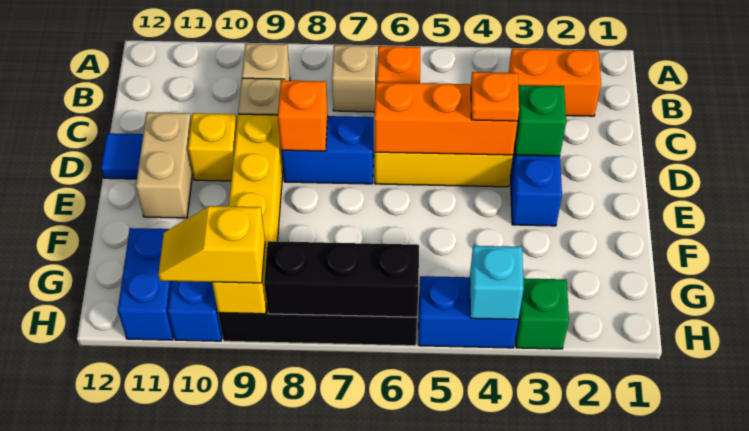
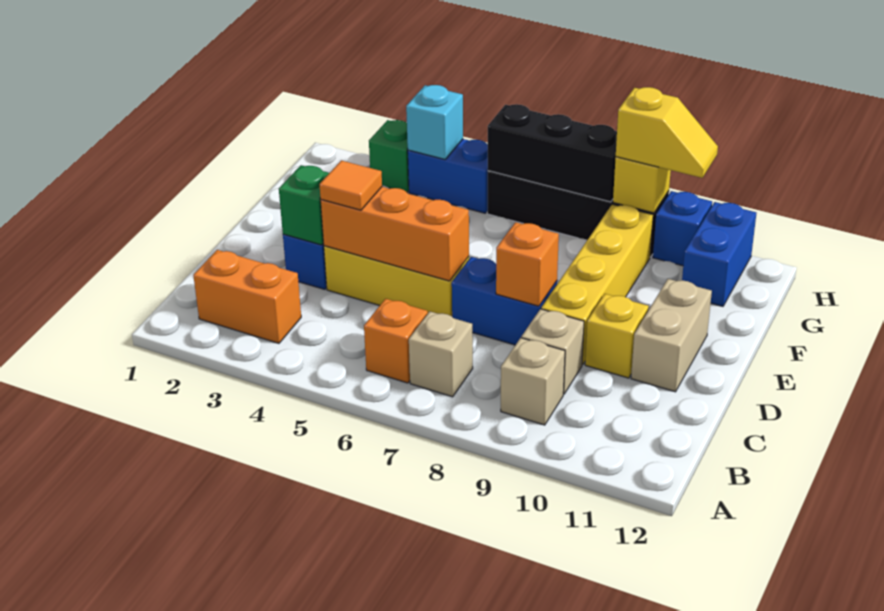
orange 1x1 plate [471,72,519,121] -> orange 1x1 tile [319,160,382,210]
blue 1x1 tile [101,133,143,179] -> none

